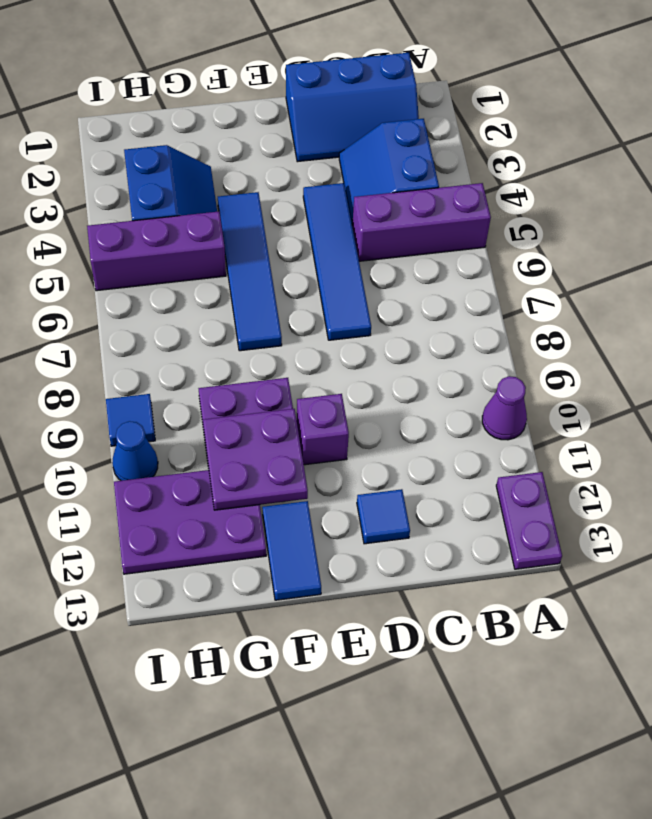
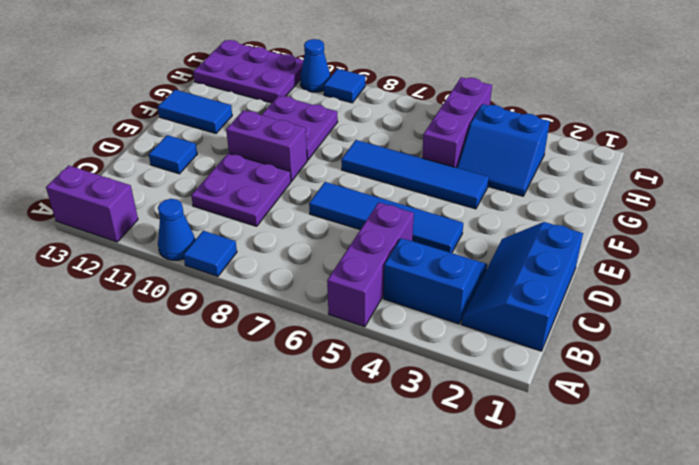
none -> blue 1x1 tile [183,231,237,276]
purple 1x1 cone [482,376,527,440] -> blue 1x1 cone [158,199,195,260]
purple 1x2 plate [496,472,562,569] -> purple 1x2 brick [46,166,138,242]
purple 1x1 brick [297,394,349,465] -> purple 1x2 brick [226,110,307,181]
purple 2x2 plate [203,409,308,510] -> purple 2x2 plate moved to [191,153,291,226]
purple 2x3 plate [114,470,266,574] -> purple 2x3 plate turned to [193,40,303,103]

